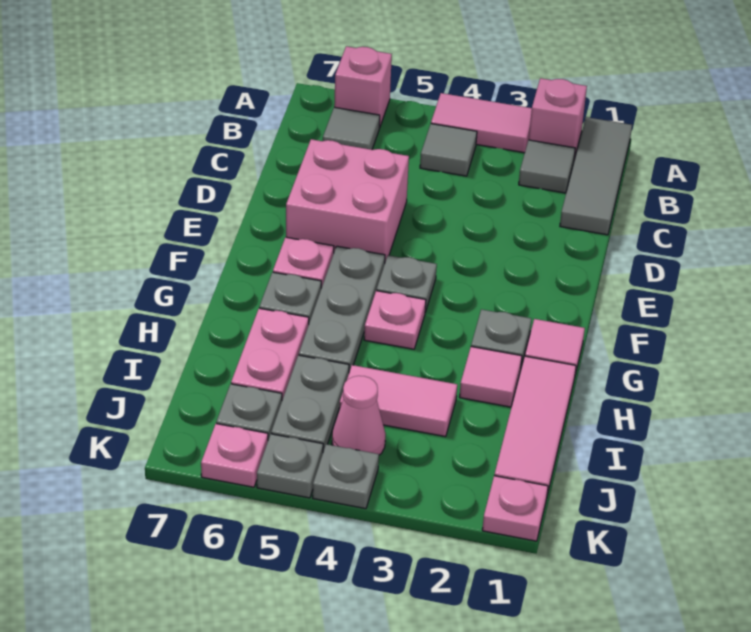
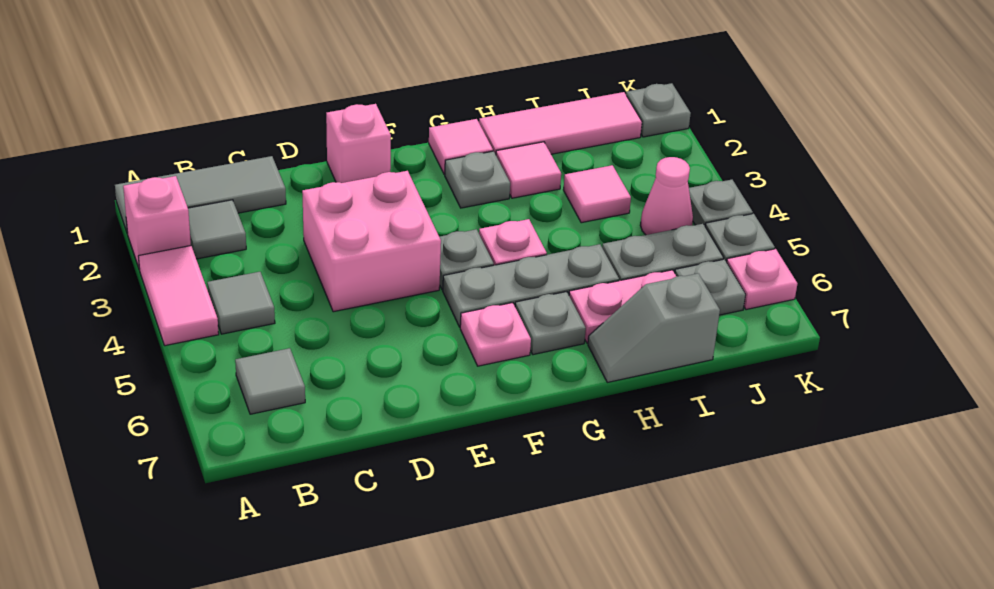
pink 1x1 brick [334,46,392,128] -> pink 1x1 brick moved to [326,104,391,183]
pink 2x2 brick [286,139,409,261] -> pink 2x2 brick moved to [302,171,441,312]
none -> grey 1x2 slope [588,273,720,382]
pink 1x2 tile [339,365,457,437] -> pink 1x1 tile [563,165,631,223]
pink 1x1 plate [482,476,548,541] -> grey 1x1 plate [626,83,691,137]

